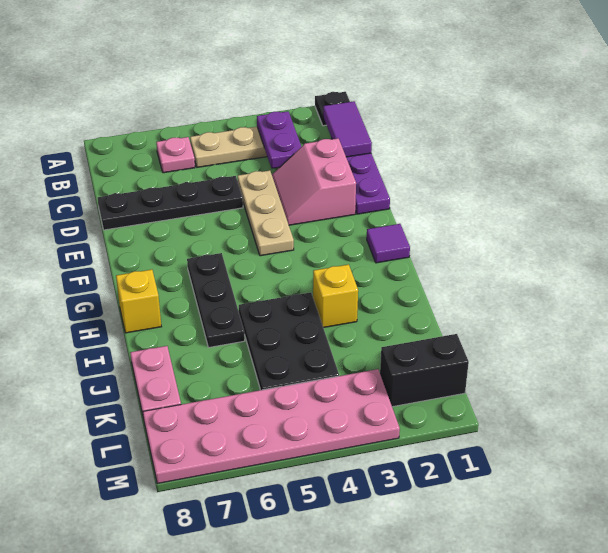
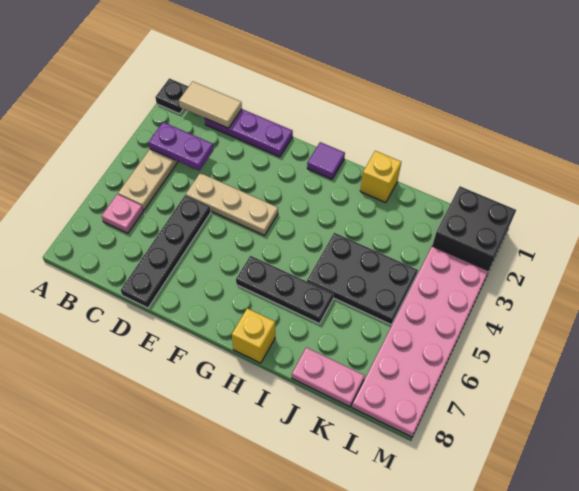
purple 1x2 tile [323,101,372,157] -> tan 1x2 tile [179,82,242,128]
pink 2x2 slope [272,138,356,225] -> none
yellow 1x1 brick [313,264,358,328] -> yellow 1x1 brick moved to [360,151,401,203]
black 1x2 brick [380,334,469,407] -> black 2x2 brick [432,186,516,271]

